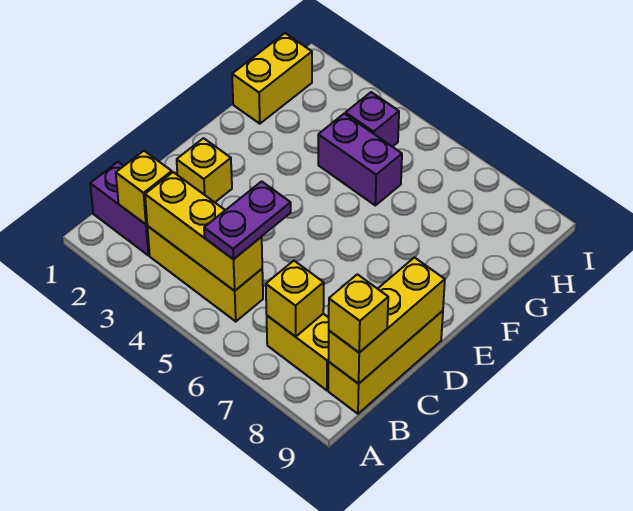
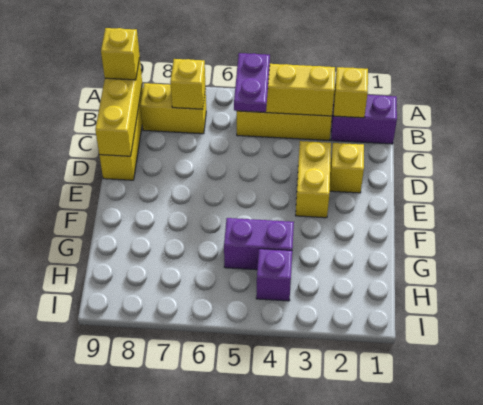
yellow 1x2 brick [232,33,312,124] -> yellow 1x2 brick moved to [296,141,331,218]

